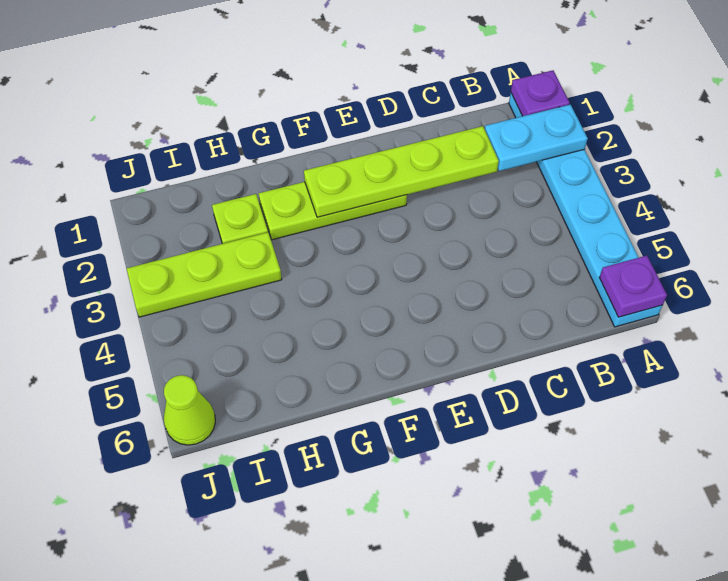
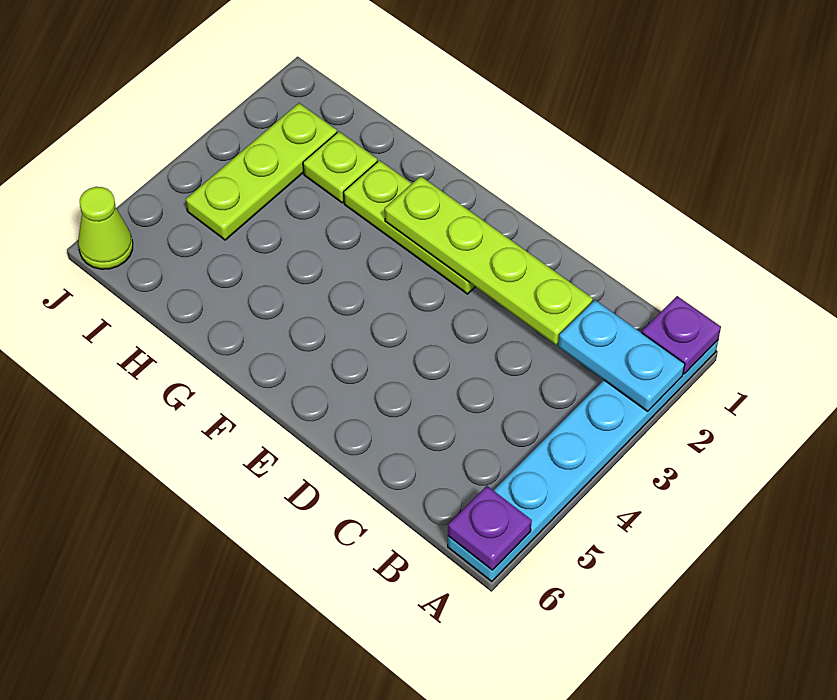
lime 1x3 plate [127,232,282,317] -> lime 1x3 plate turned to [186,103,337,240]

